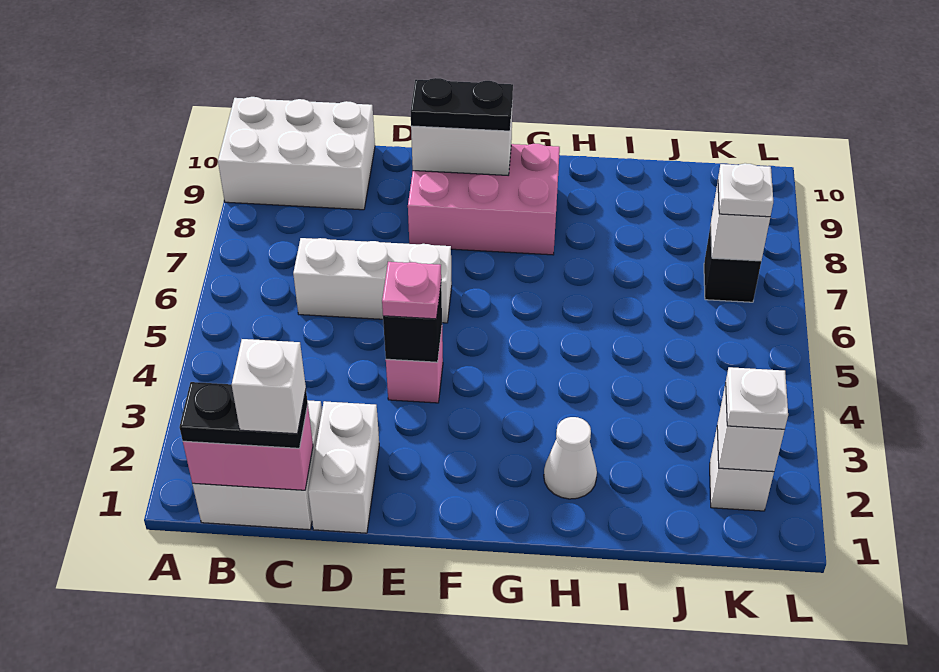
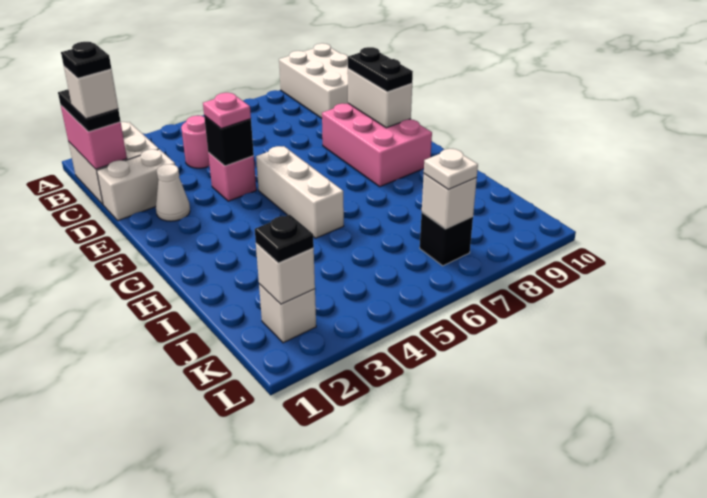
none -> black 1x1 plate [61,42,111,78]
none -> pink 1x1 round brick [181,116,210,168]
white 1x3 brick [293,238,452,323] -> white 1x3 brick moved to [256,146,344,238]
white 1x1 cone [544,417,597,499] -> white 1x1 cone moved to [156,164,190,221]
white 1x1 plate [726,367,788,429] -> black 1x1 plate [255,215,314,263]

